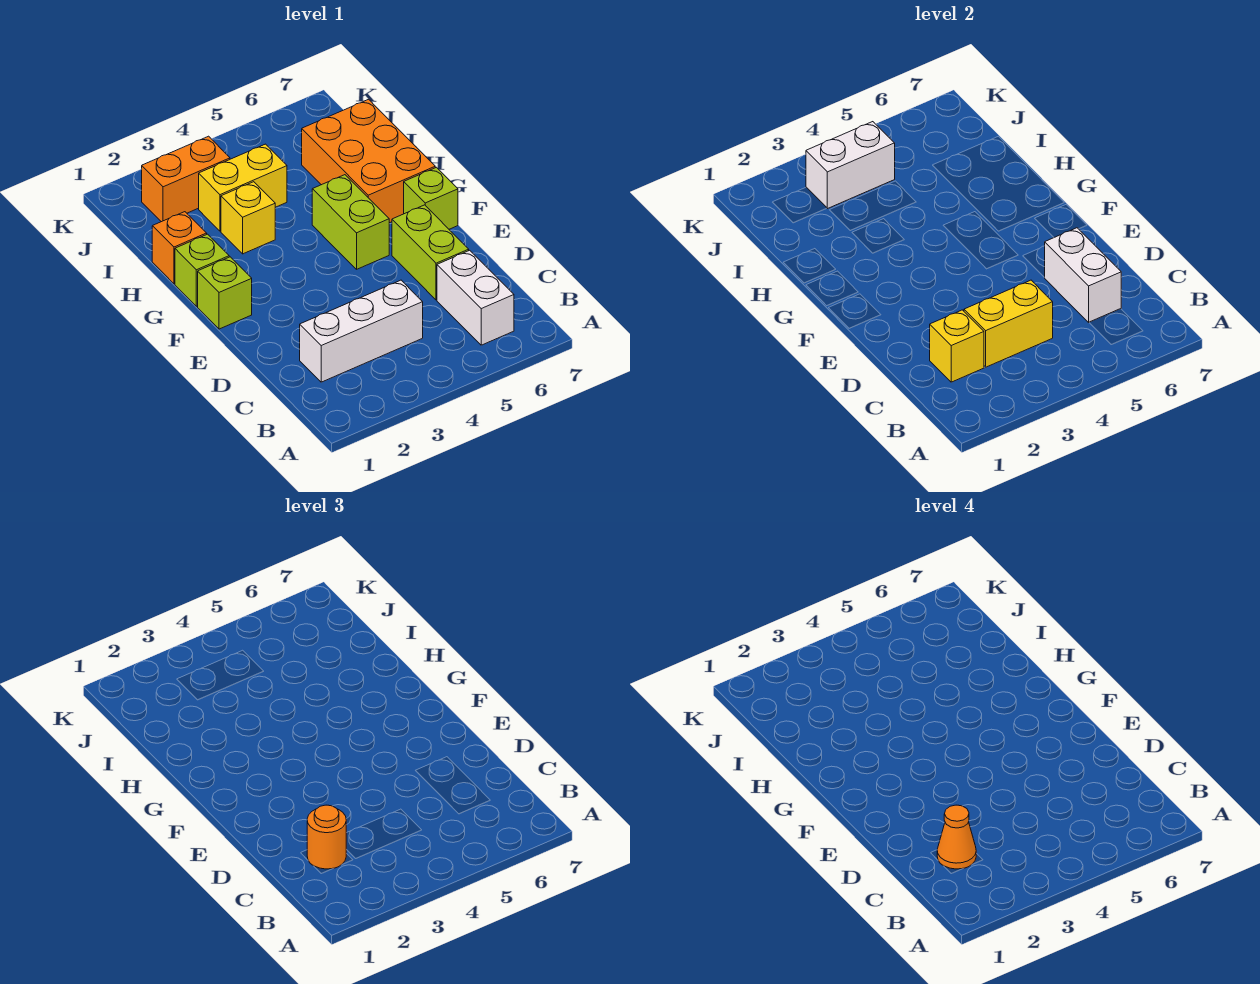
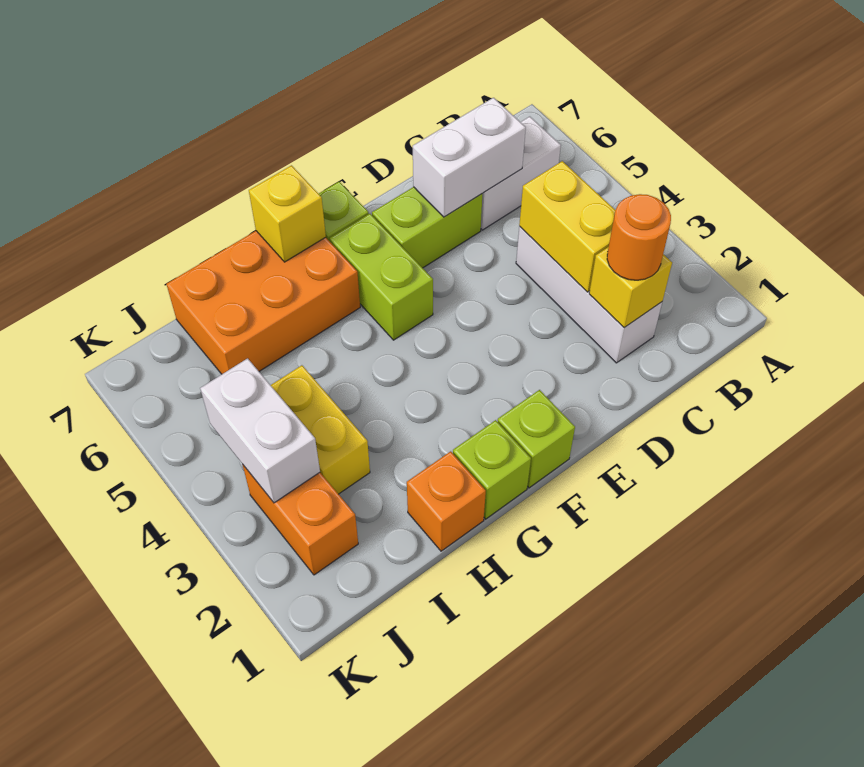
orange 1x1 cone [937,805,976,869] -> none
lime 1x2 brick [312,175,389,269] -> lime 1x2 brick turned to [330,214,433,340]
yellow 1x1 brick [221,182,275,254] -> yellow 1x1 brick moved to [249,165,326,262]

